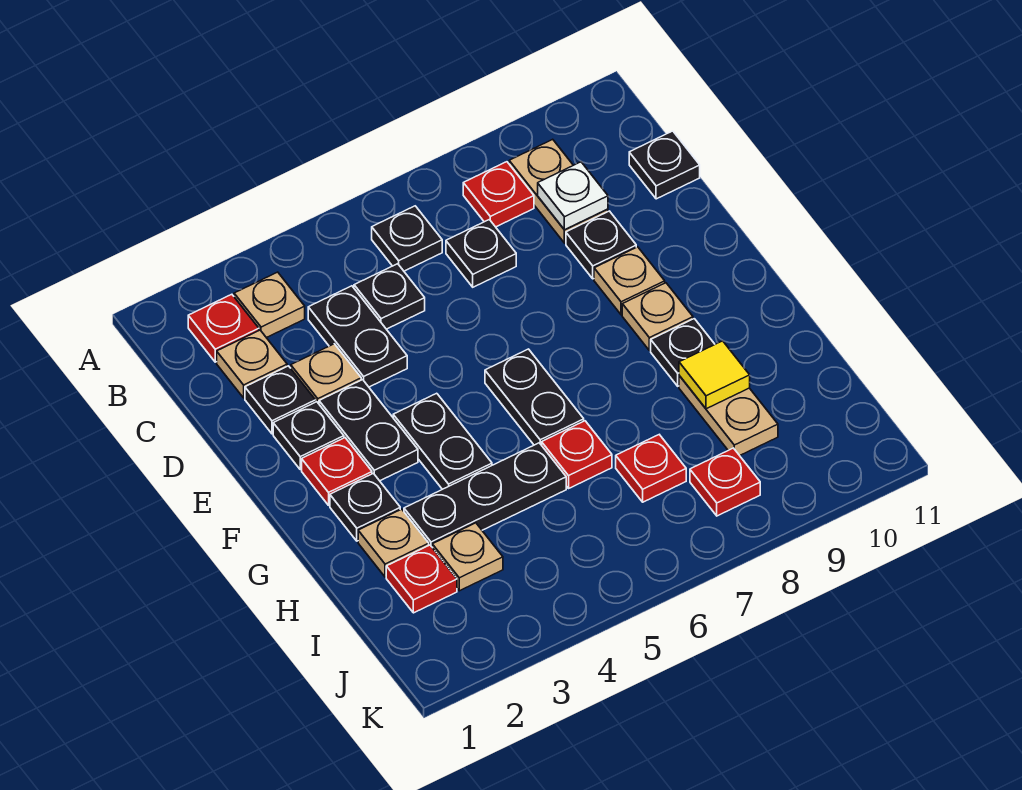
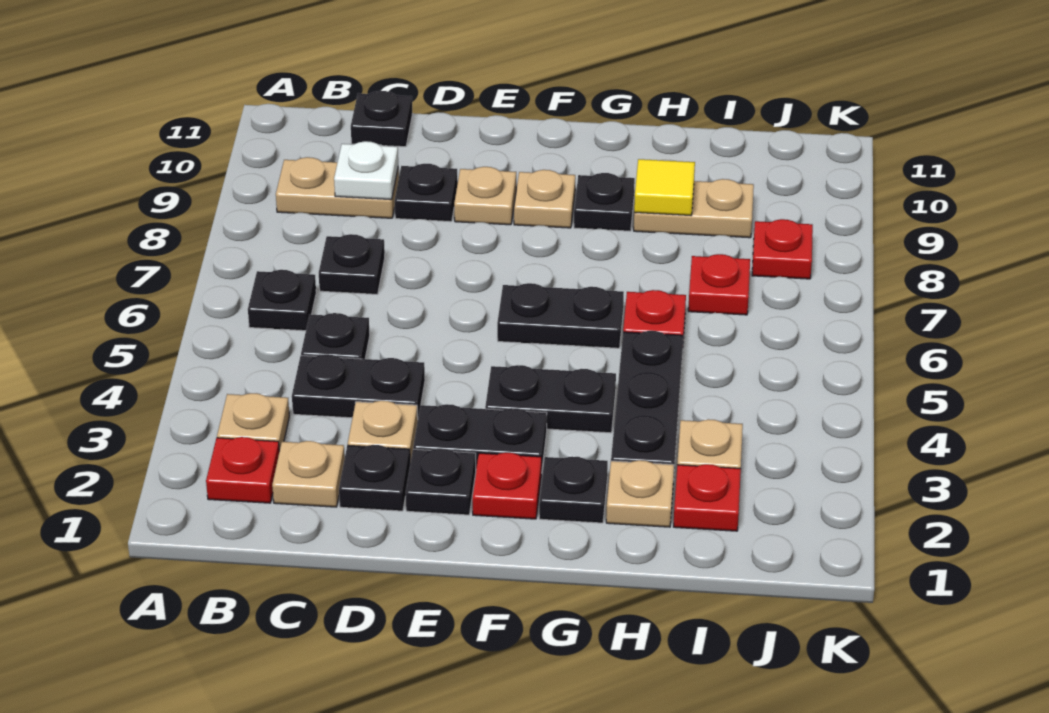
red 1x1 plate [463,162,534,227] -> none

